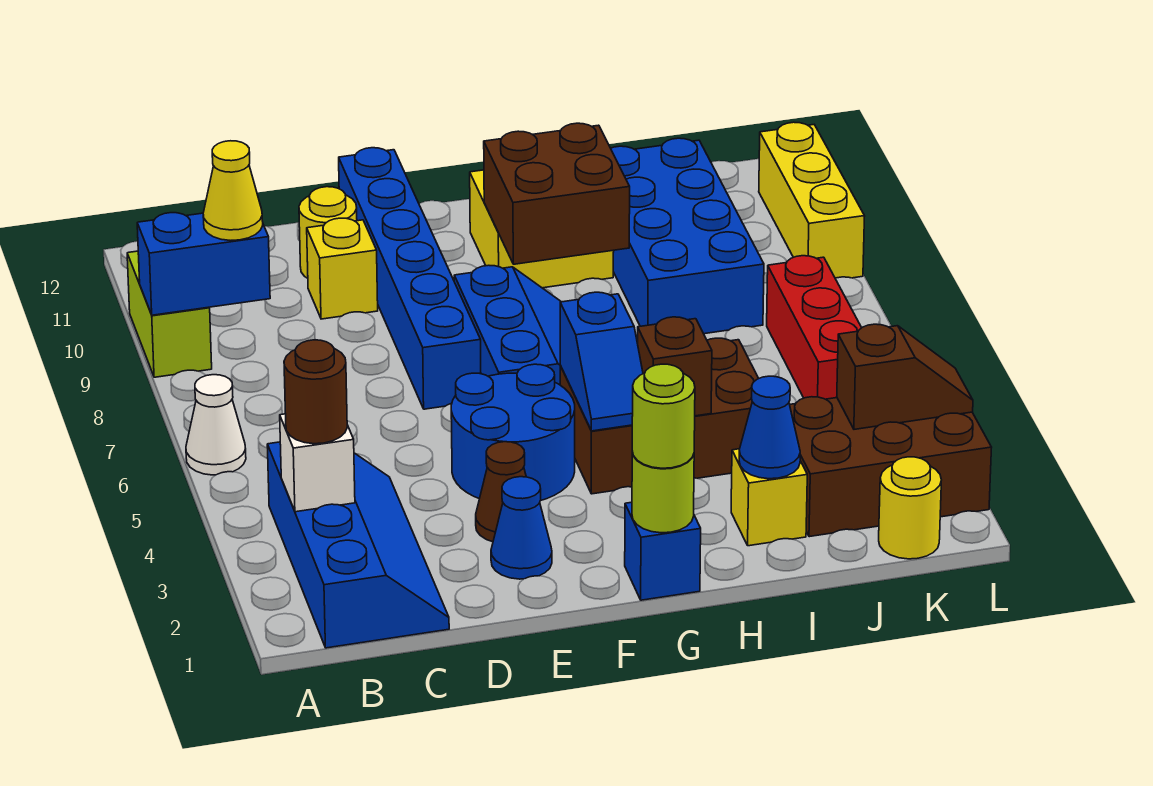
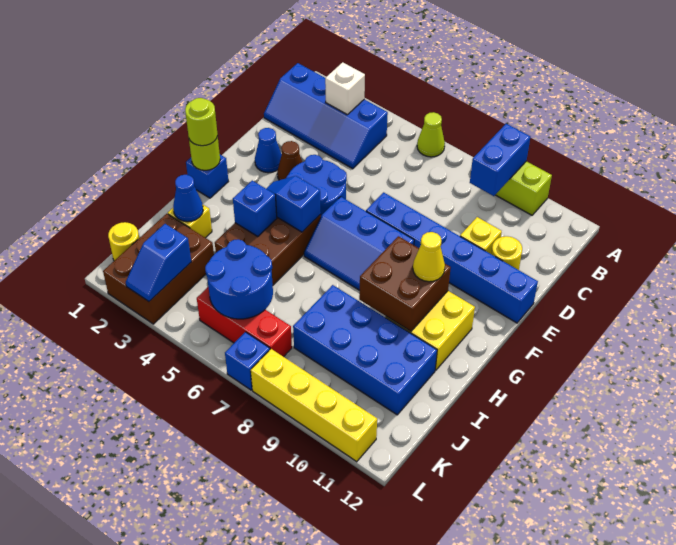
white 1x1 cone [186,375,246,475] -> lime 1x1 cone [417,112,445,157]
brown 1x1 round brick [284,340,347,444] -> none
yellow 1x1 cone [203,141,263,240] -> yellow 1x1 cone moved to [413,232,445,282]
brown 1x1 brick [638,317,712,416] -> blue 1x1 brick [233,181,277,237]
none -> blue 2x2 round brick [205,239,273,319]
brown 1x2 slope [837,324,973,429] -> blue 1x2 slope [126,224,191,301]
none -> blue 1x1 brick [225,332,270,390]
yellow 1x3 brick [759,122,865,278] -> yellow 1x4 brick [251,349,377,462]

